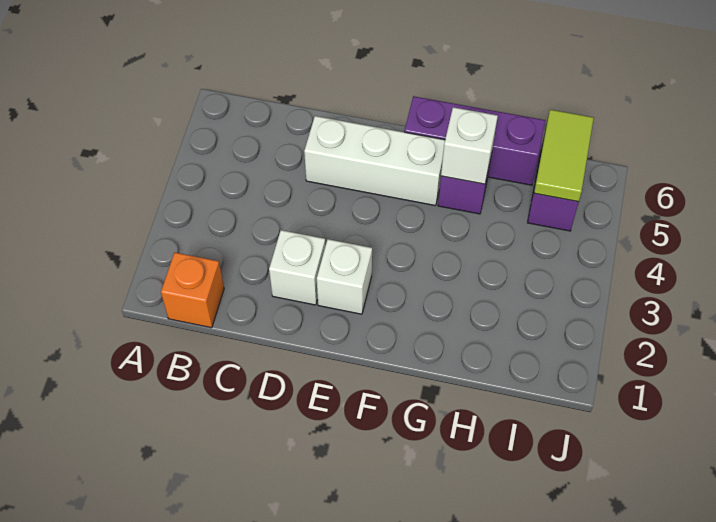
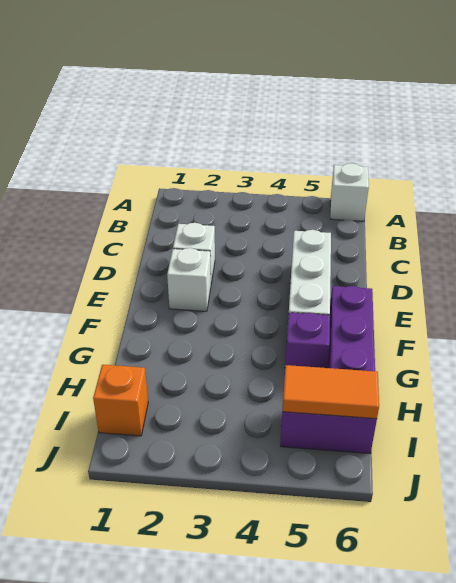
orange 1x1 brick [161,252,224,328] -> orange 1x1 brick moved to [93,365,148,436]
white 1x1 brick [441,107,498,184] -> white 1x1 brick moved to [330,163,369,221]
lime 1x2 tile [534,110,594,202] -> orange 1x2 tile [283,365,379,419]

